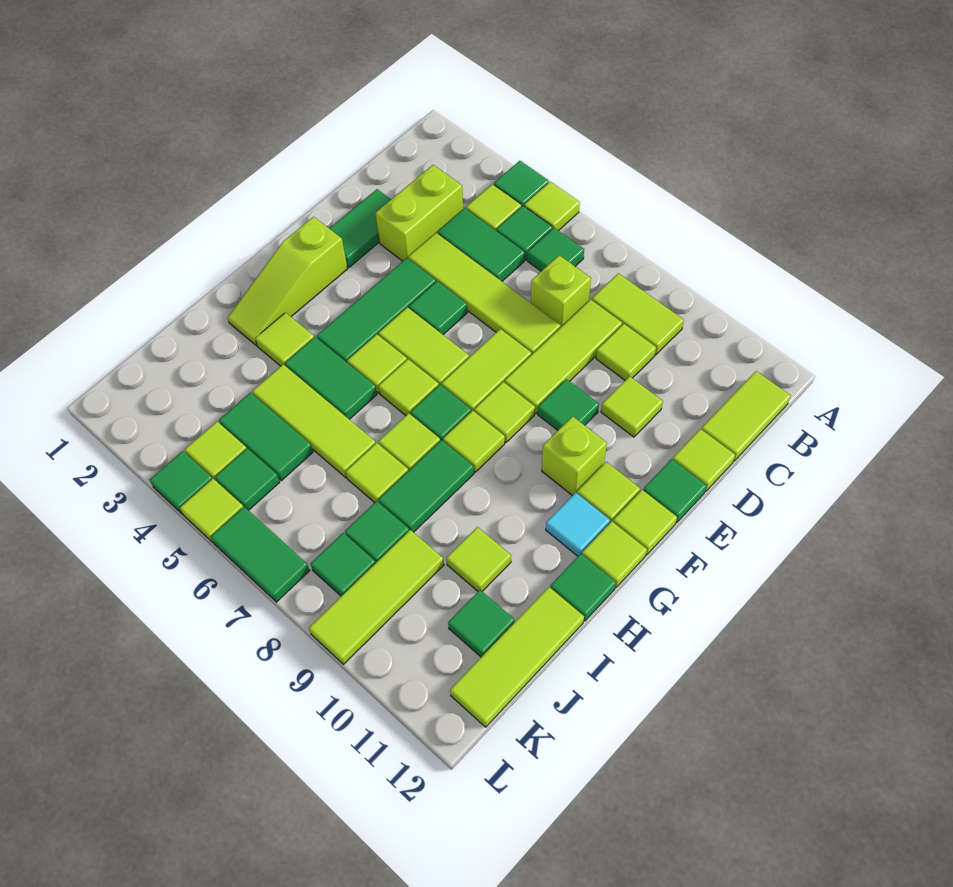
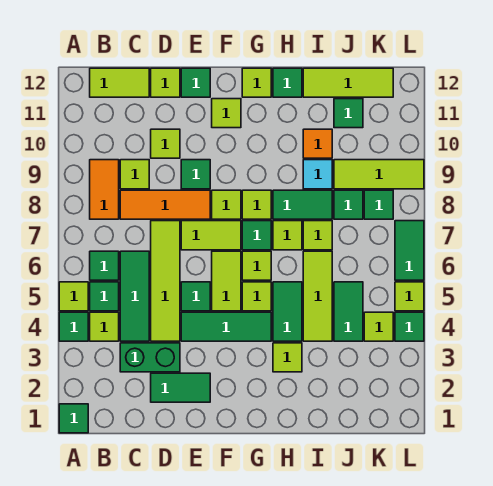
lime 1x2 tile [592,273,684,355] -> orange 1x2 tile [90,160,119,219]
lime 1x2 brick [375,165,463,261] -> green 1x2 brick [120,343,180,372]
green 1x2 tile [437,208,525,281] -> green 1x3 tile [120,251,149,341]
lime 1x1 brick [531,255,591,328] -> none
lime 1x3 tile [505,300,622,413] -> orange 1x3 tile [120,190,210,219]
lime 1x3 slope [228,217,347,346] -> none
lime 1x1 brick [542,416,607,496] -> none
lime 1x1 tile [613,490,677,555] -> none
cyan 1x1 tile [546,493,610,556] -> cyan 1x1 tile moved to [303,160,332,189]
lime 1x1 tile [446,527,511,591] -> orange 1x1 tile [303,129,332,158]
green 1x1 tile [215,448,280,510] -> green 1x1 tile moved to [59,404,88,433]

